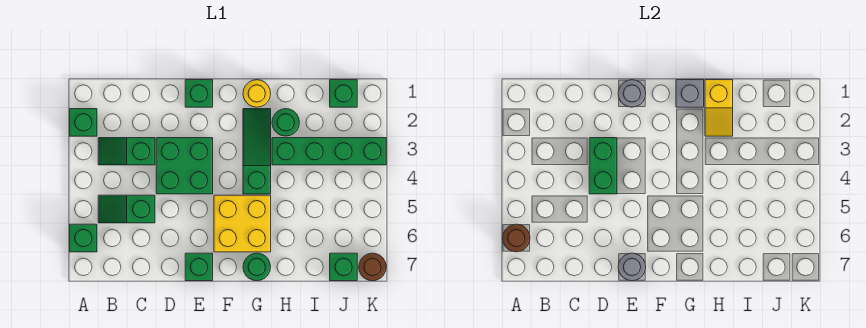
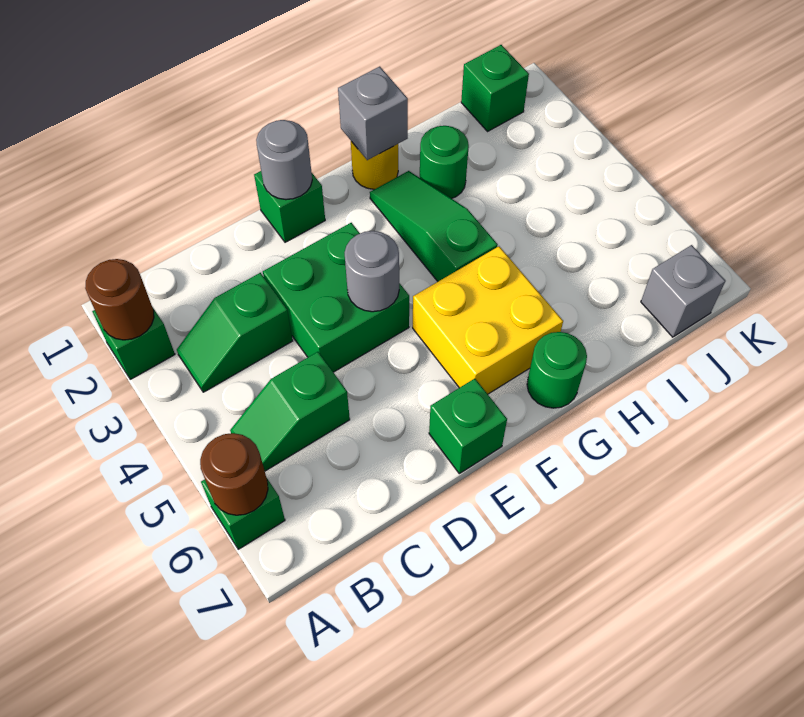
green 1x2 brick [589,138,617,194] -> none
grey 1x1 round brick [618,253,646,281] -> grey 1x1 round brick moved to [345,231,399,312]
yellow 1x2 slope [705,80,733,136] -> none
green 1x4 brick [272,138,386,165] -> none
green 1x1 brick [330,253,357,281] -> grey 1x1 brick [641,245,725,337]
brown 1x1 round brick [359,253,386,281] -> brown 1x1 round brick moved to [85,259,154,340]

